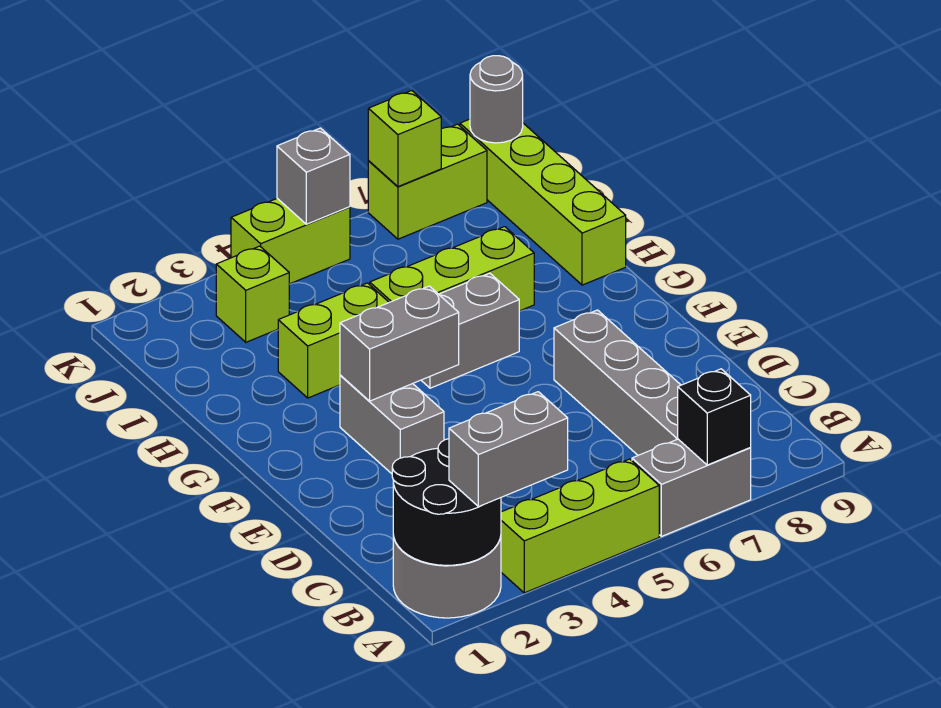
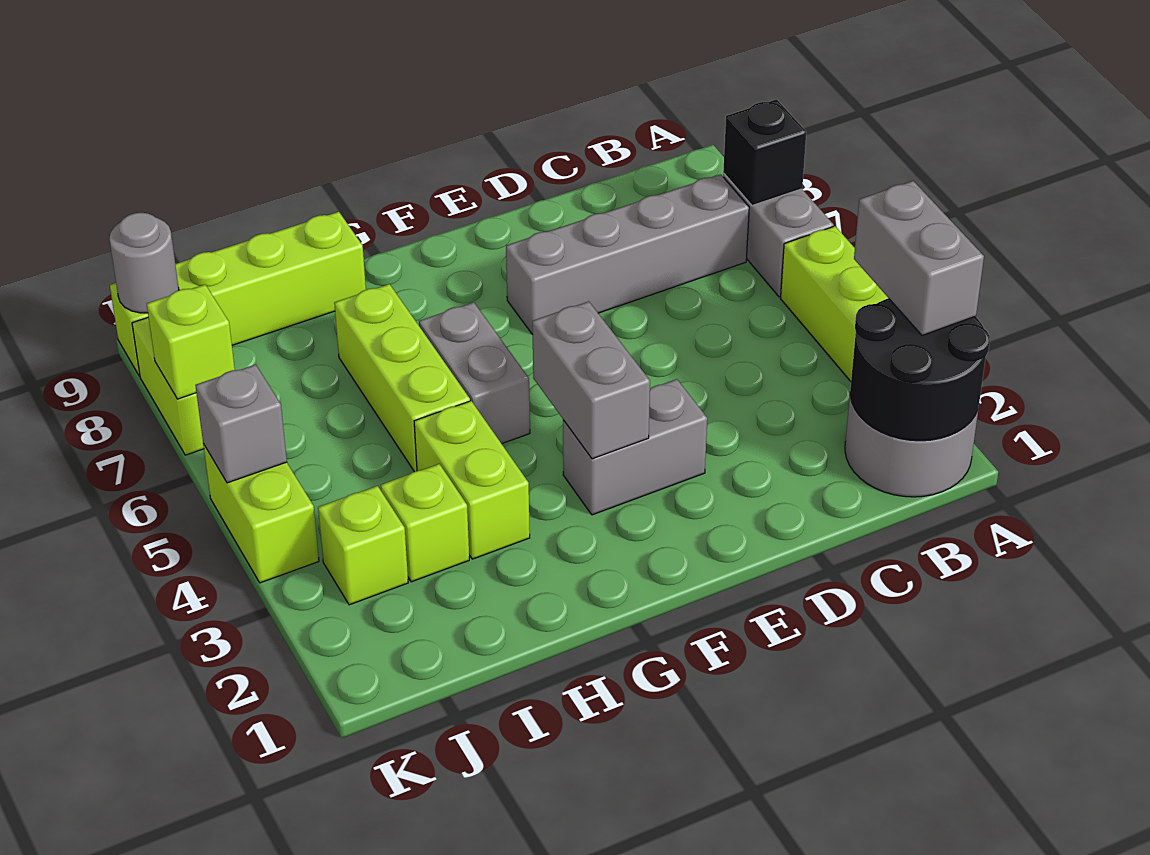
none -> lime 1x1 brick [381,464,469,582]

